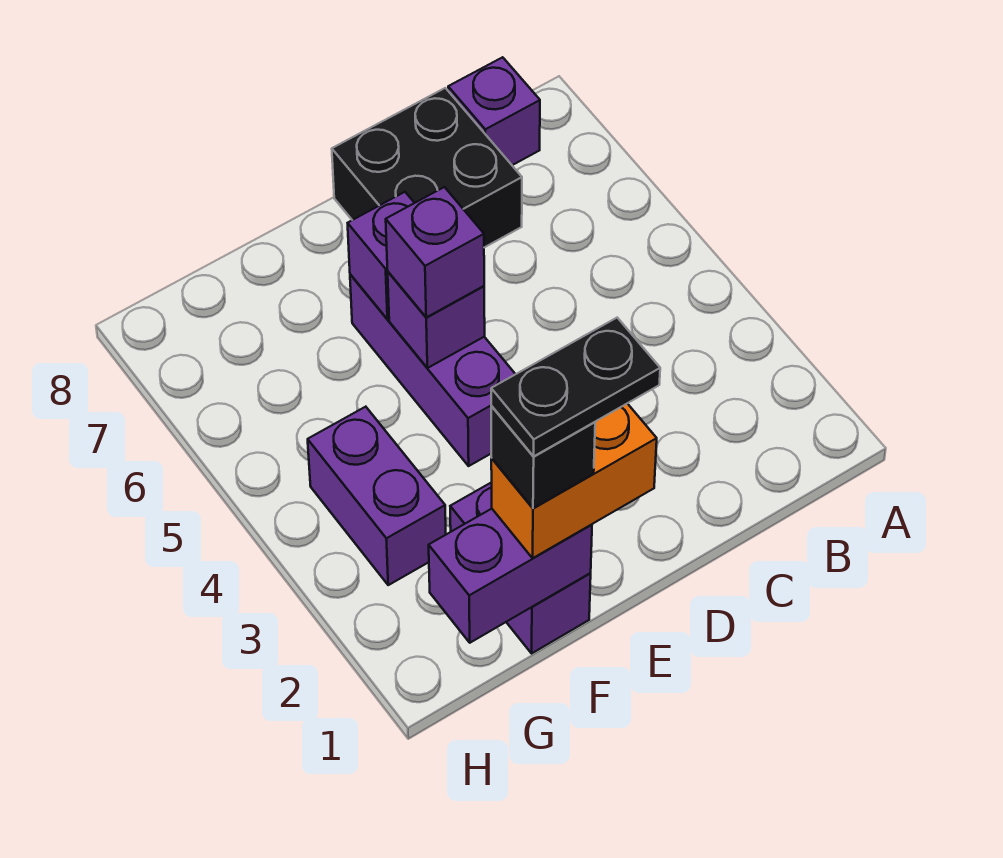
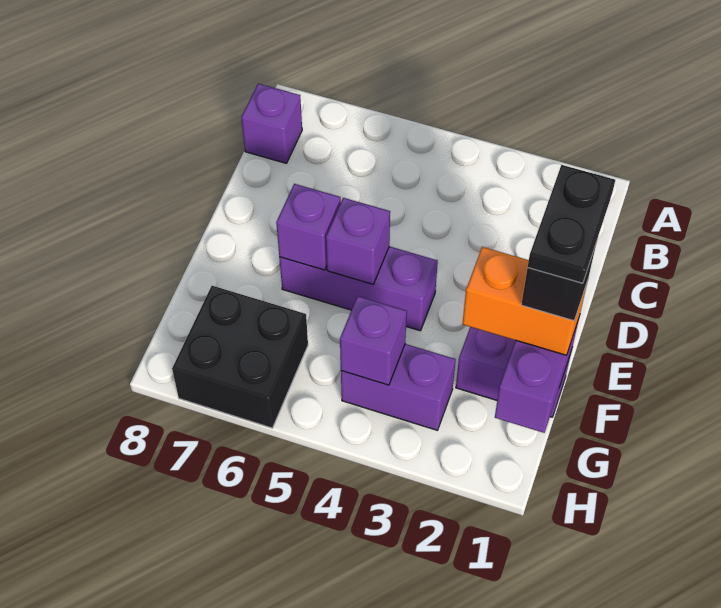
black 2x2 brick [332,88,522,247] -> black 2x2 brick moved to [172,286,308,428]
orange 1x2 brick [491,403,657,558] -> orange 1x2 brick turned to [462,247,588,355]
purple 1x1 brick [386,187,484,317] -> purple 1x1 brick moved to [340,296,407,385]

